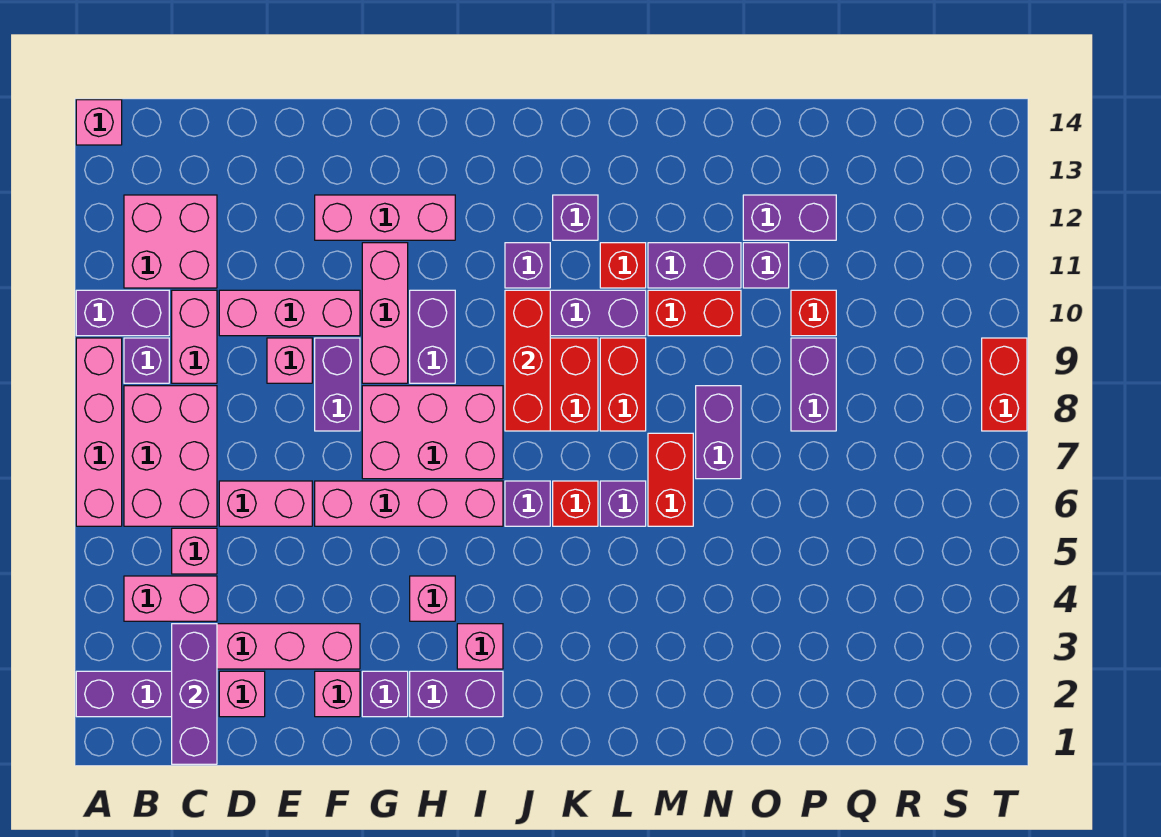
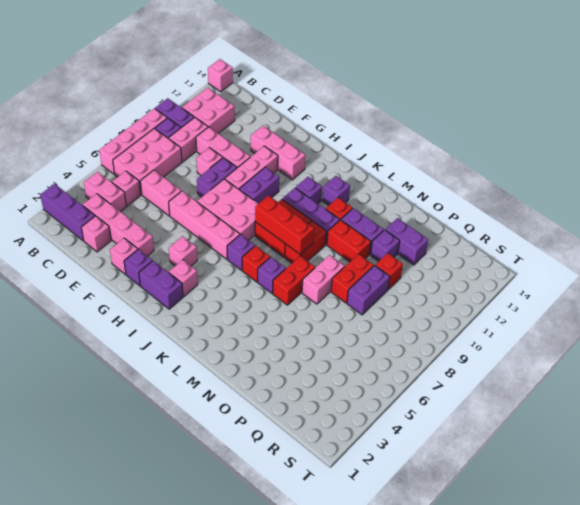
purple 1x3 brick [172,624,217,764] -> none
red 1x3 brick [505,290,550,431] -> red 1x3 brick turned to [255,196,314,254]
purple 1x2 brick [696,386,741,479] -> pink 1x2 brick [302,255,344,304]
red 1x2 brick [982,338,1027,431] -> red 1x2 brick moved to [331,254,374,303]

